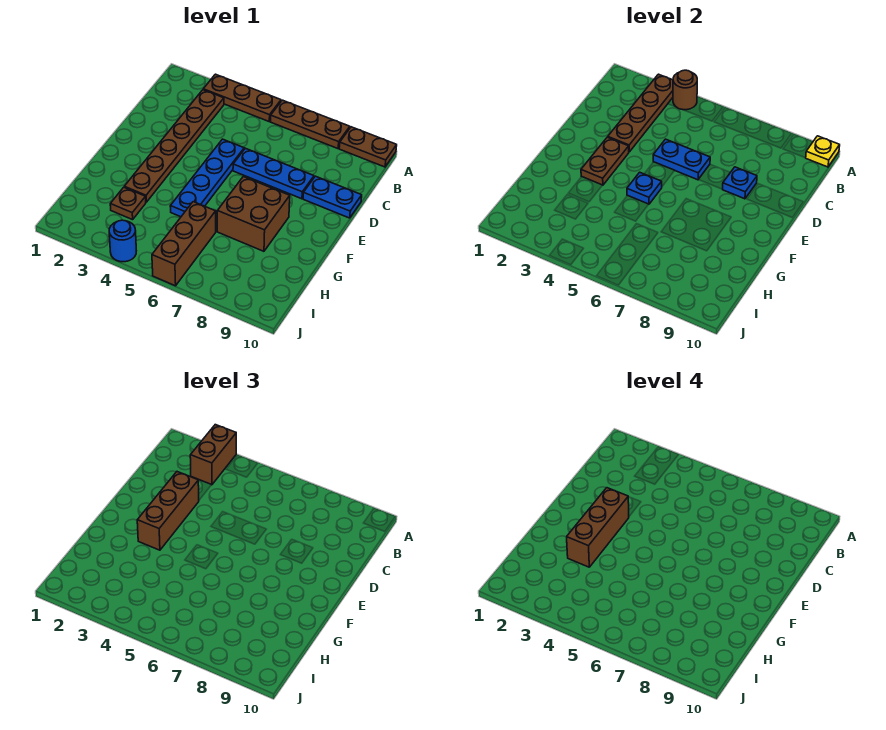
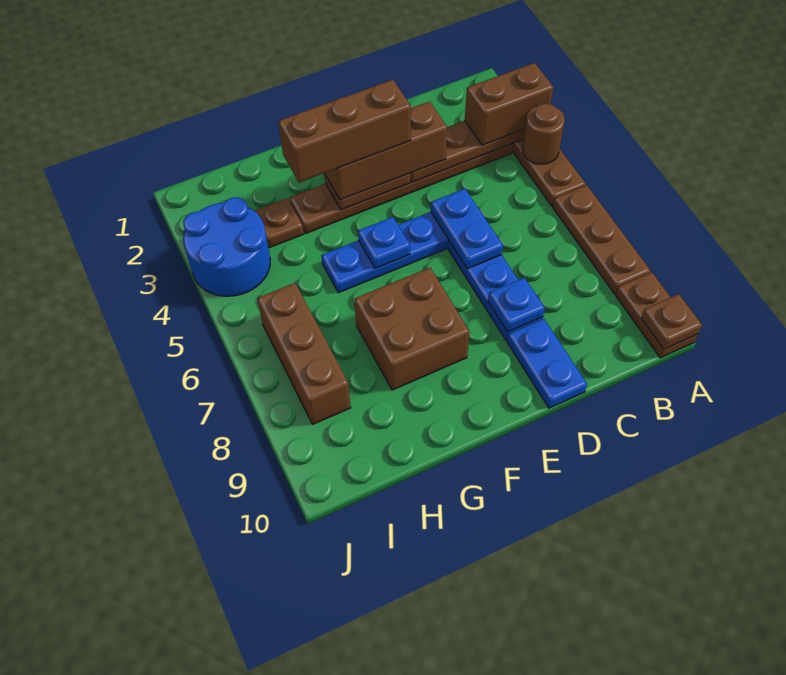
yellow 1x1 plate [806,136,840,167] -> brown 1x1 plate [641,294,702,349]
brown 1x3 brick [152,202,216,286] -> brown 1x3 brick turned to [257,283,351,424]
blue 1x1 round brick [109,220,136,262] -> blue 2x2 round brick [183,197,270,296]

